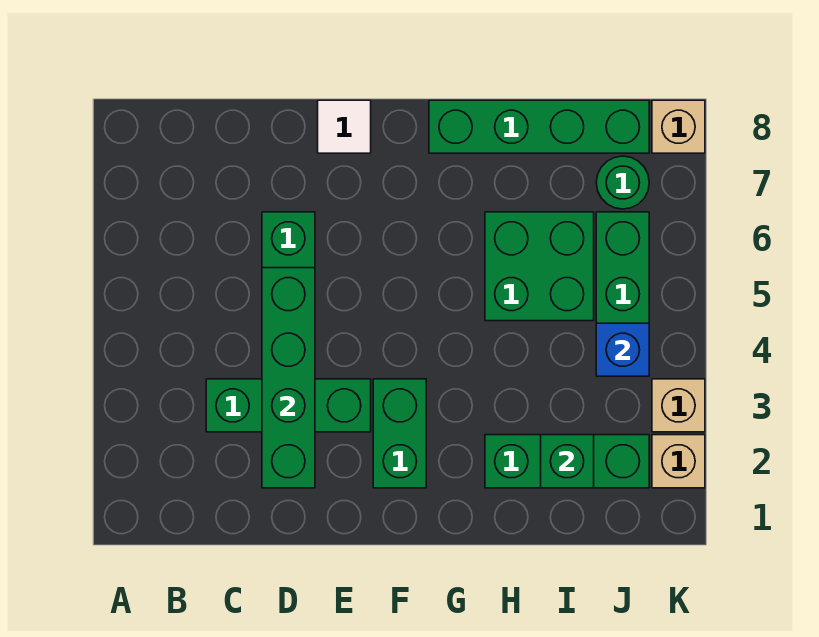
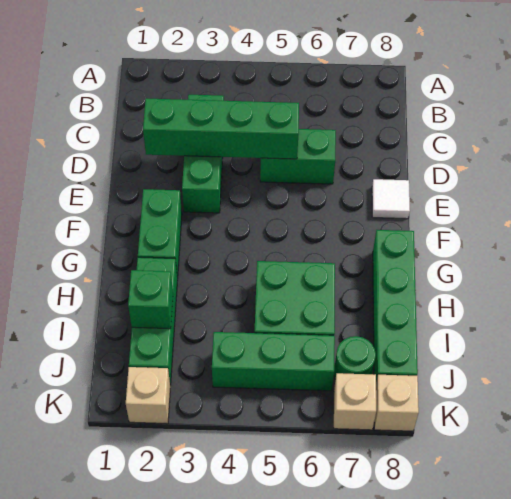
green 1x2 brick [373,379,426,488] -> green 1x2 brick turned to [138,189,182,278]
blue 1x1 brick [596,323,649,376] -> none
tan 1x1 brick [652,379,705,432] -> tan 1x1 brick moved to [334,373,376,430]

